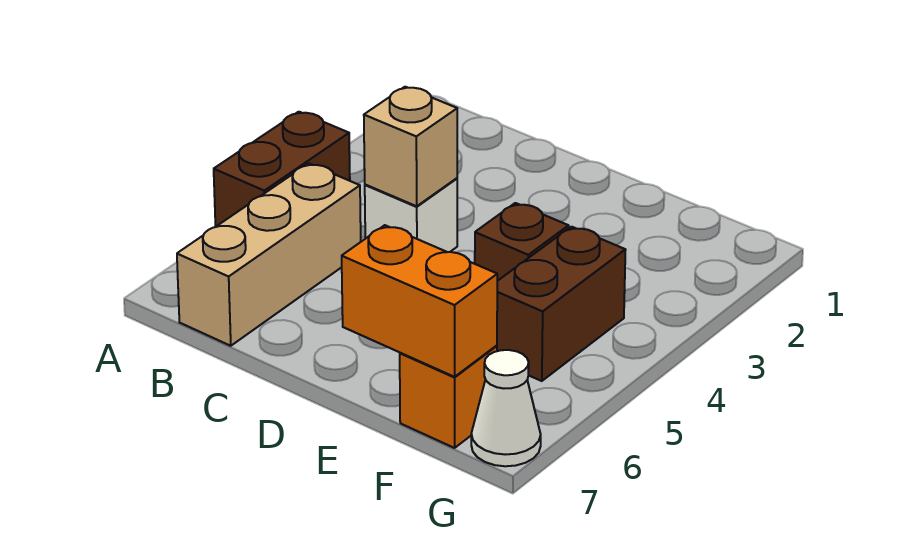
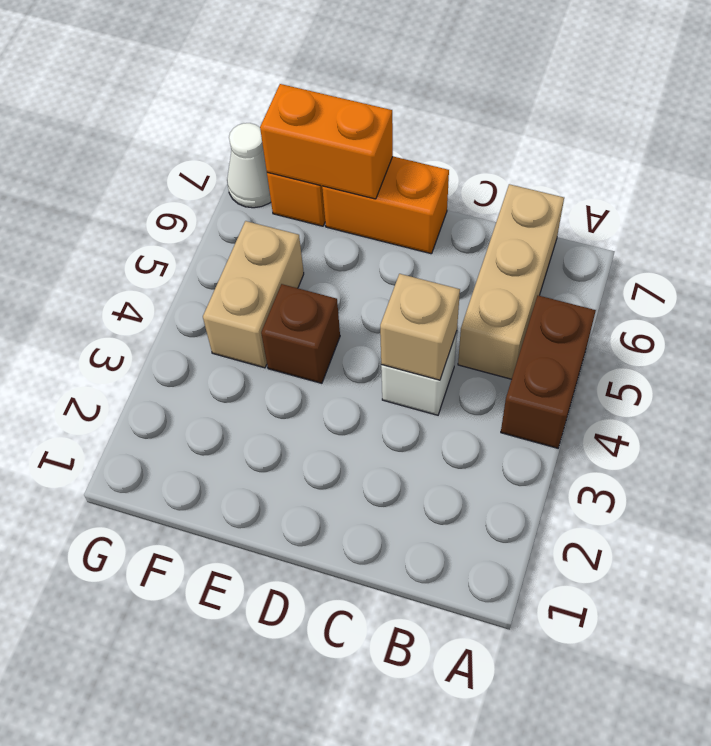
none -> orange 1x2 brick [322,157,449,254]
brown 1x2 brick [497,227,625,381] -> tan 1x2 brick [203,221,304,368]

